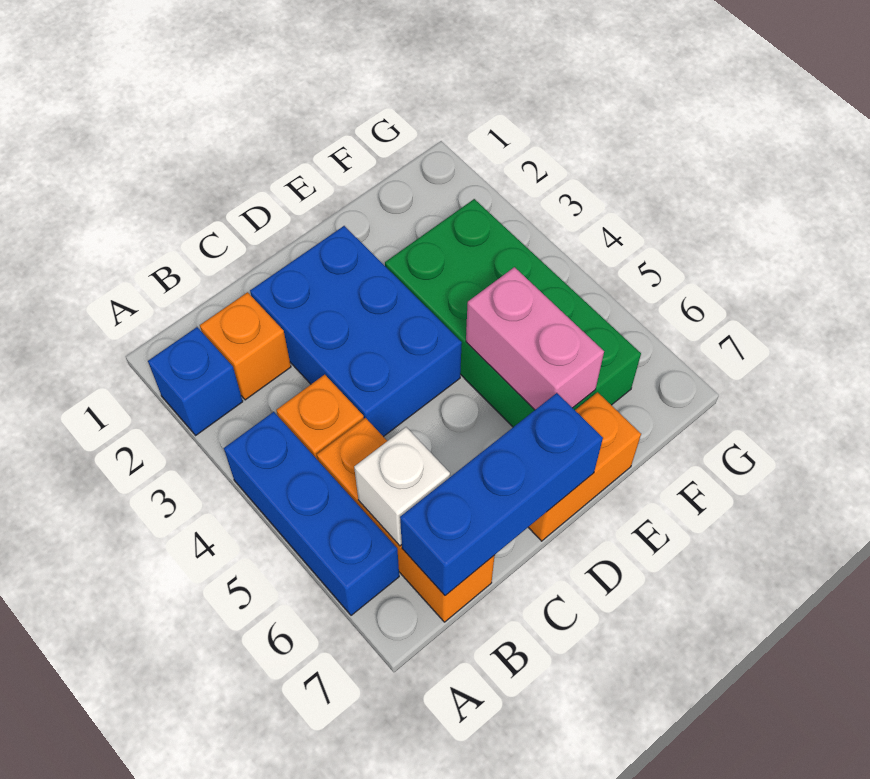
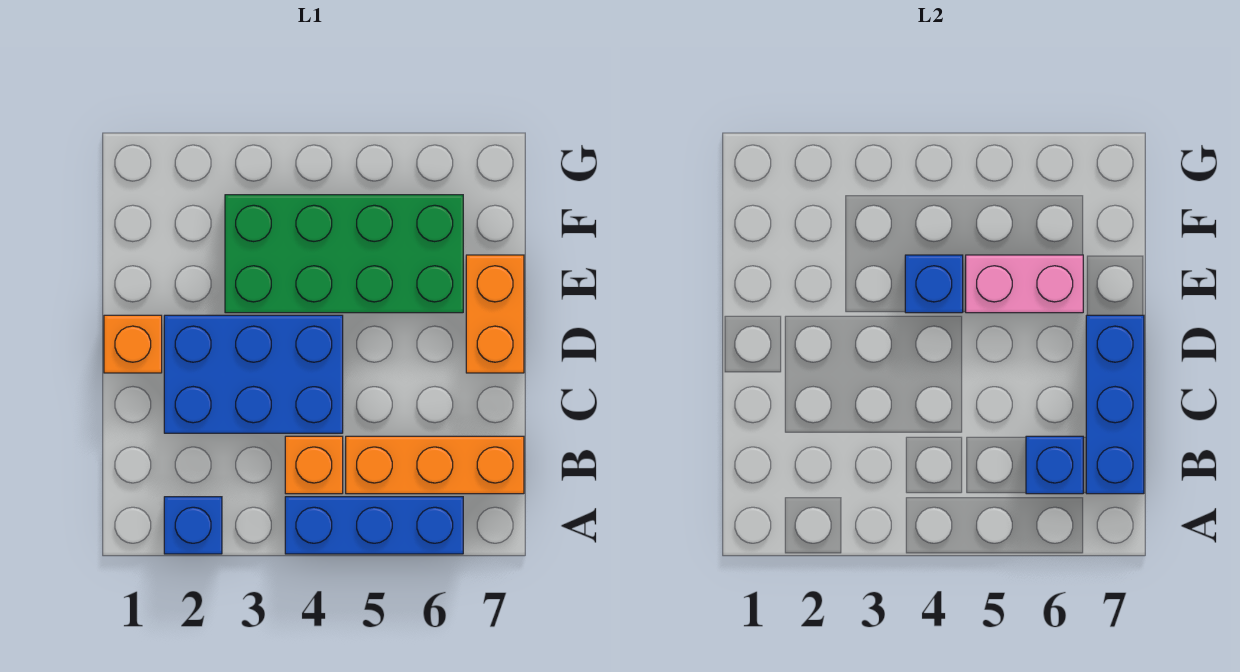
orange 1x1 brick [200,292,291,400] -> orange 1x1 brick moved to [104,315,162,373]
white 1x1 brick [354,427,450,546] -> blue 1x1 brick [1026,436,1083,494]
none -> blue 1x1 brick [905,255,963,313]

